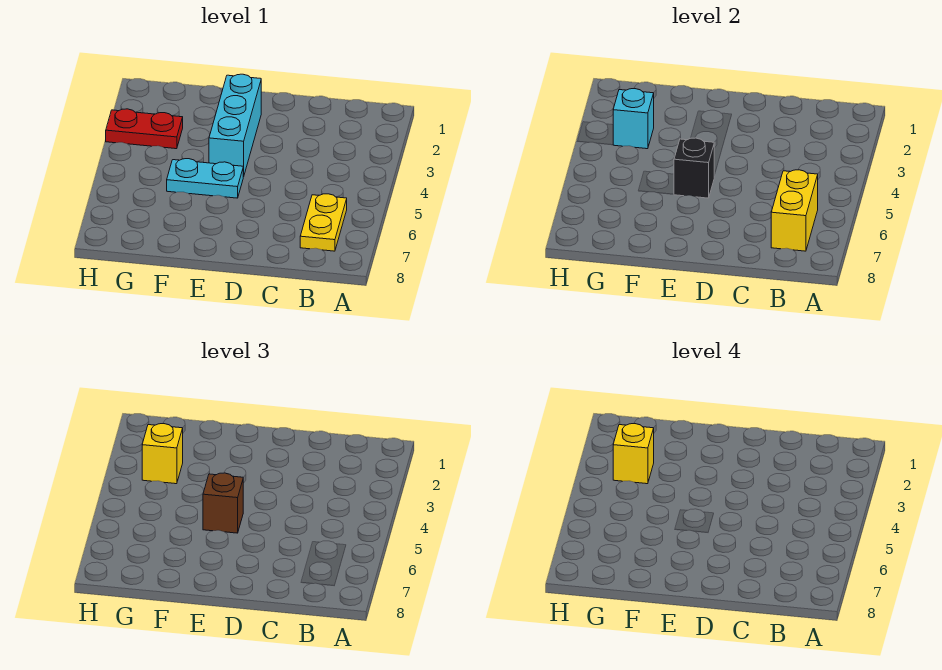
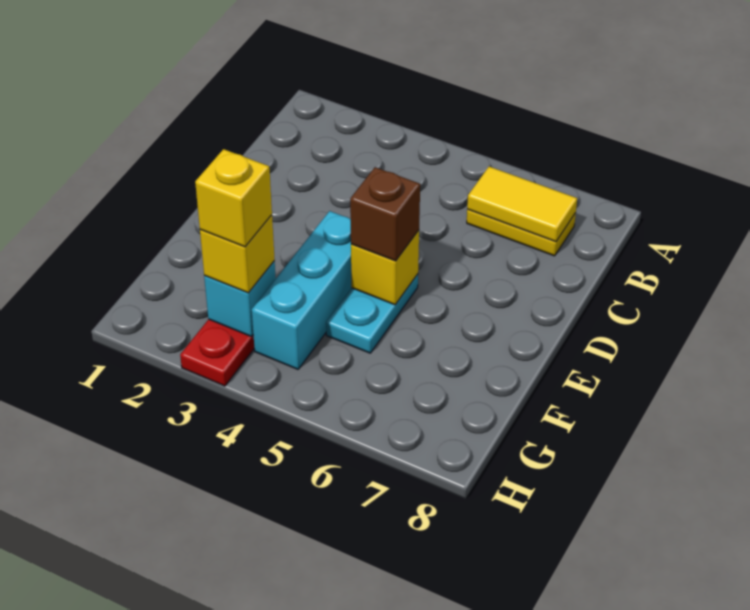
yellow 1x2 brick [771,170,818,251] -> yellow 1x2 tile [467,167,577,242]
cyan 1x3 brick [209,74,261,177] -> cyan 1x3 brick turned to [252,211,351,369]
black 1x1 brick [674,138,714,198] -> yellow 1x1 brick [351,230,419,305]

